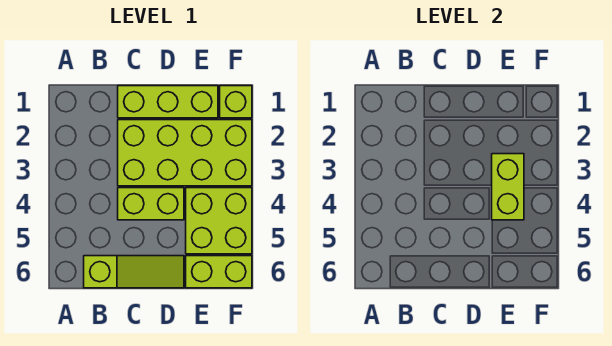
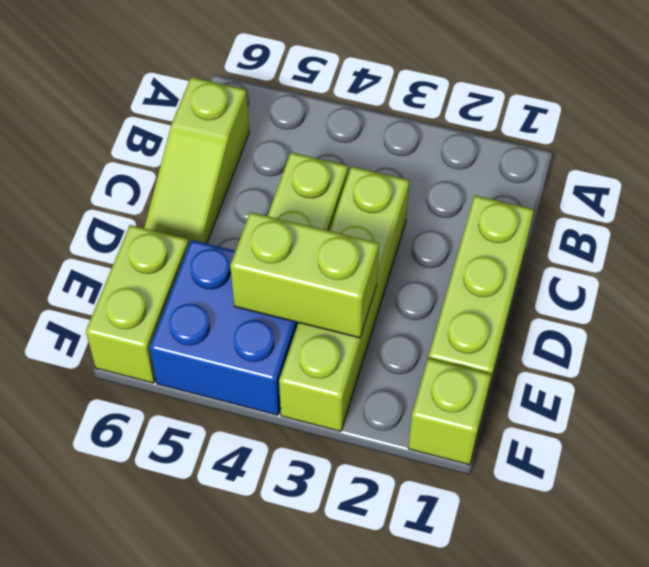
lime 2x4 brick [118,120,252,186] -> lime 1x4 brick [279,166,409,432]
lime 2x2 brick [186,188,252,254] -> blue 2x2 brick [149,240,298,415]

